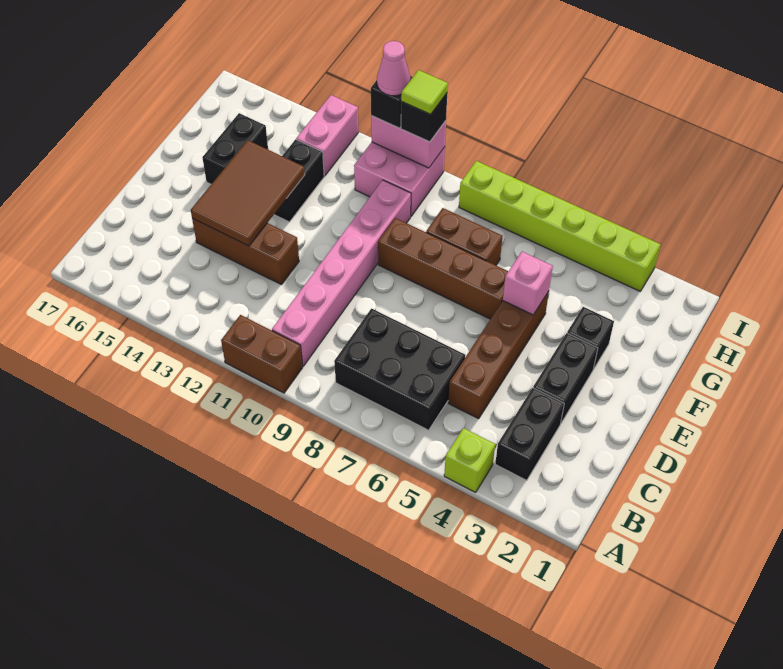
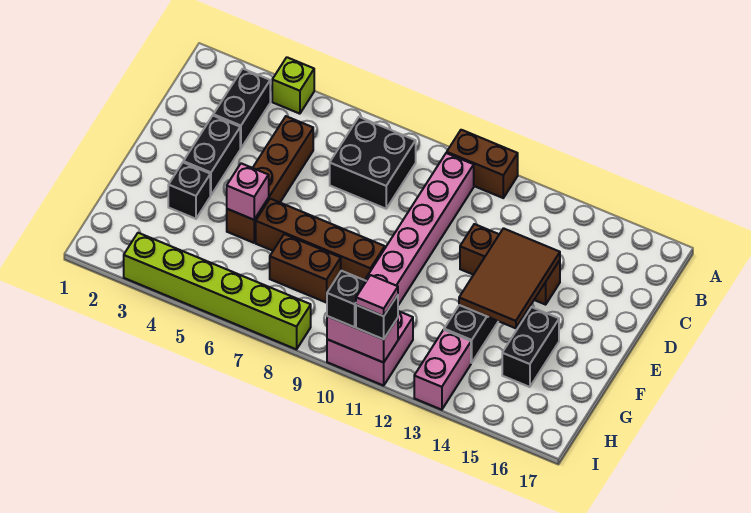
black 2x3 brick [334,309,465,430] -> black 2x2 brick [330,117,416,209]
lime 1x1 tile [401,70,448,114] -> none
pink 1x1 cone [377,41,411,96] -> pink 1x1 tile [356,275,398,316]

